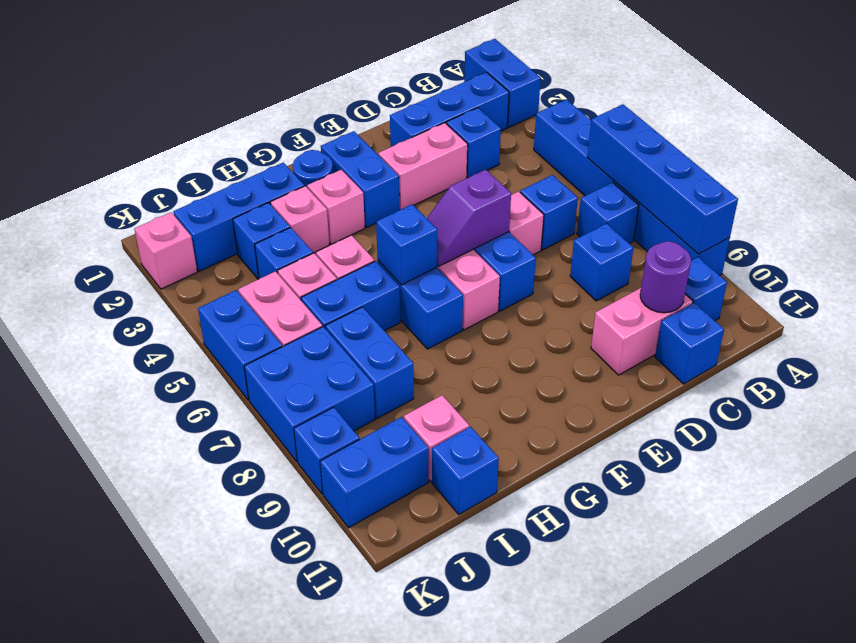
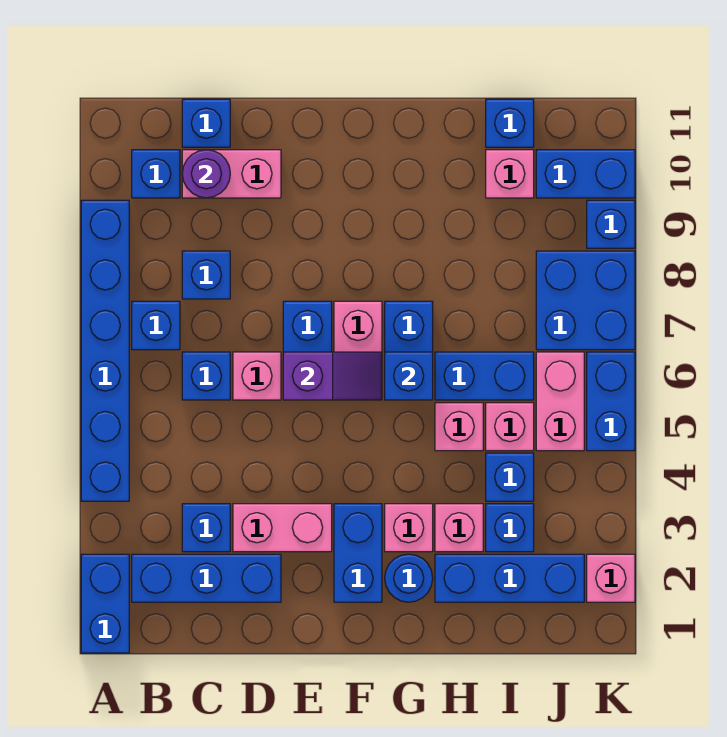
blue 1x4 brick [587,104,738,254] -> none
blue 1x2 brick [325,307,414,418] -> none

